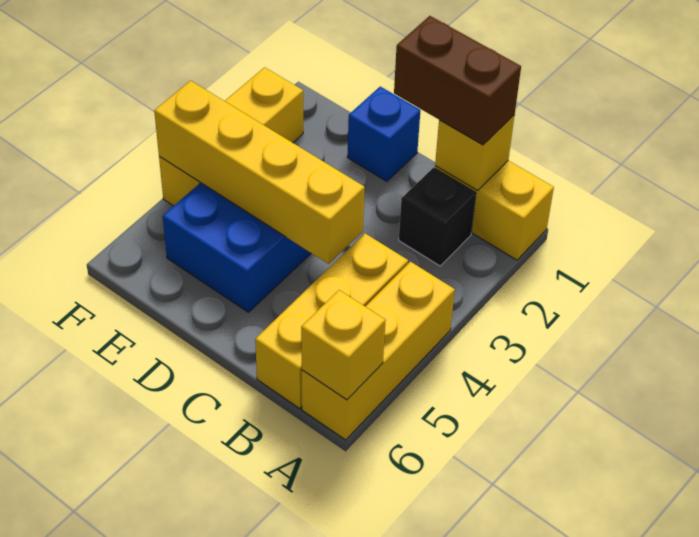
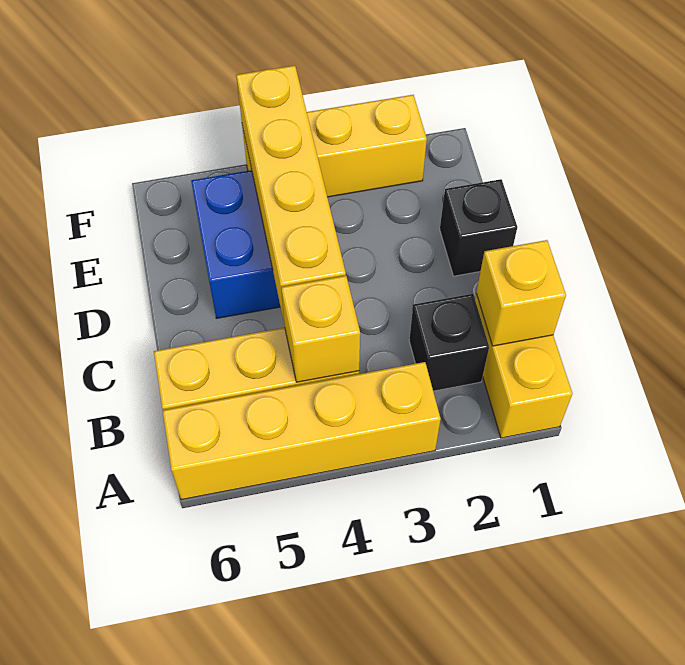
yellow 1x3 brick [302,262,455,440] -> yellow 1x4 brick [163,362,441,500]
yellow 1x1 brick [301,290,386,400] -> yellow 1x1 brick moved to [281,276,360,382]
brown 1x2 brick [394,16,521,145] -> none
blue 1x1 brick [347,87,420,181] -> black 1x1 brick [440,179,517,276]

